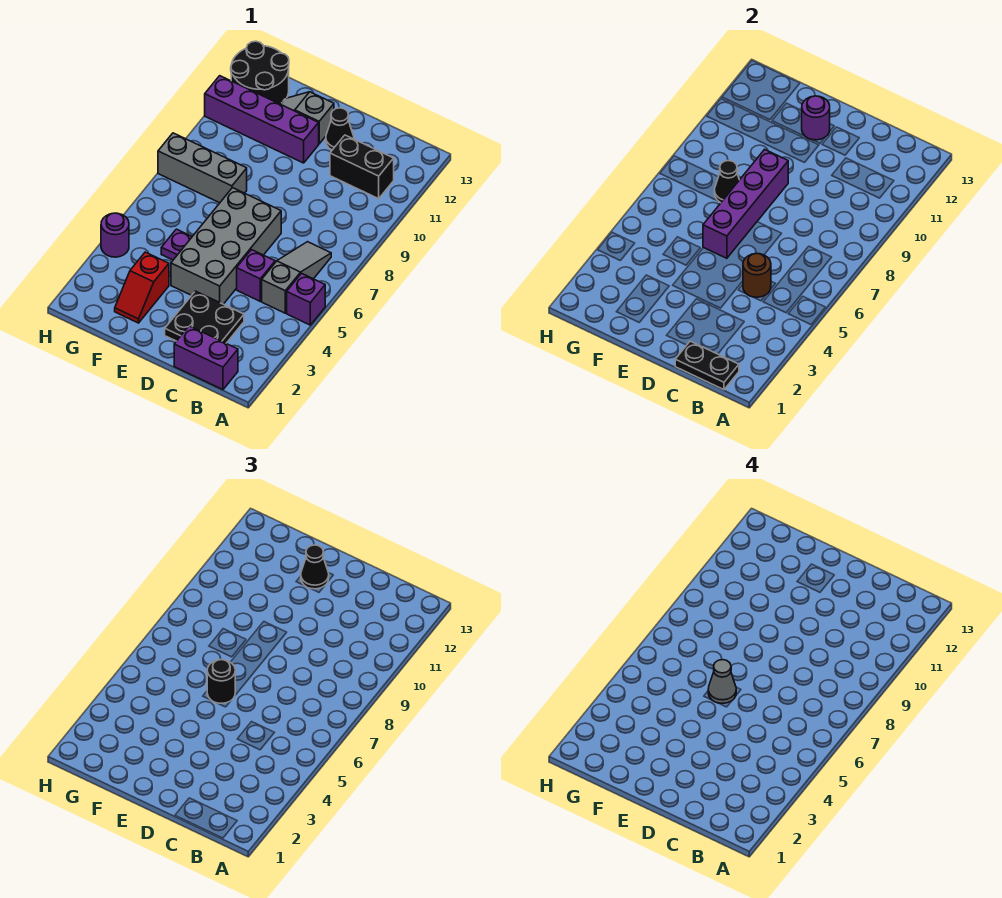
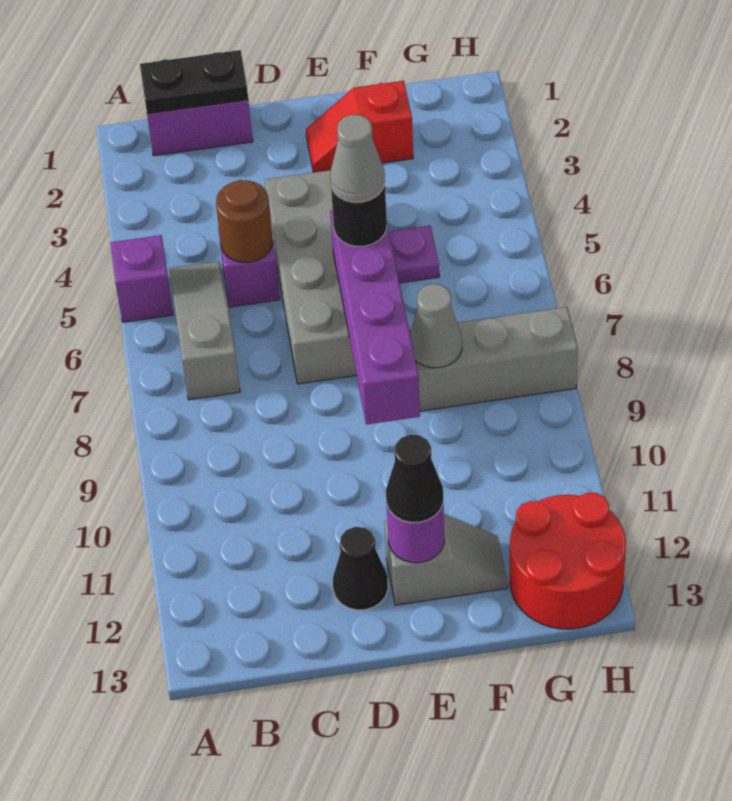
grey 1x3 slope [262,242,331,313] -> grey 1x3 slope turned to [169,261,240,400]
black 1x2 brick [330,135,394,199] -> none
black 2x2 plate [165,291,244,343] -> none
purple 1x4 brick [205,76,319,163] -> none
red 1x2 slope [115,252,169,323] -> red 1x2 slope turned to [306,81,413,173]
black 1x1 cone [714,161,739,203] -> grey 1x1 cone [410,284,462,368]
black 2x2 round brick [231,41,289,104] -> red 2x2 round brick [510,492,626,629]
purple 1x1 round brick [101,213,129,257] -> none

